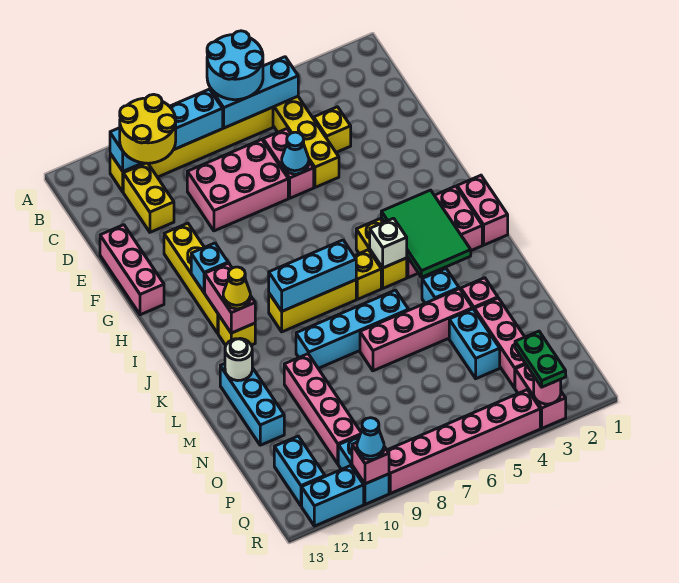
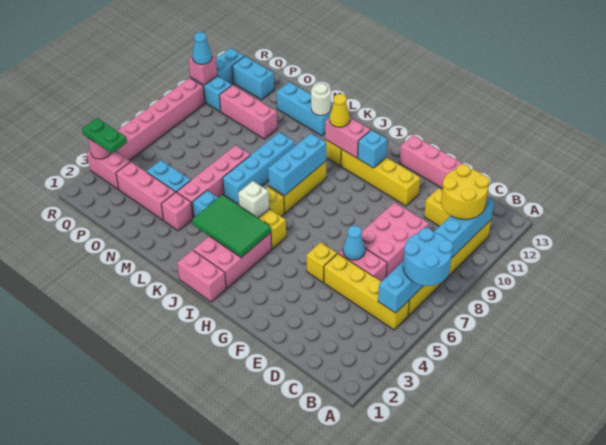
yellow 1x1 brick [314,107,351,152] -> yellow 1x1 brick moved to [307,242,337,282]
pink 1x4 brick [284,354,361,464] -> pink 1x3 brick [219,85,277,139]

